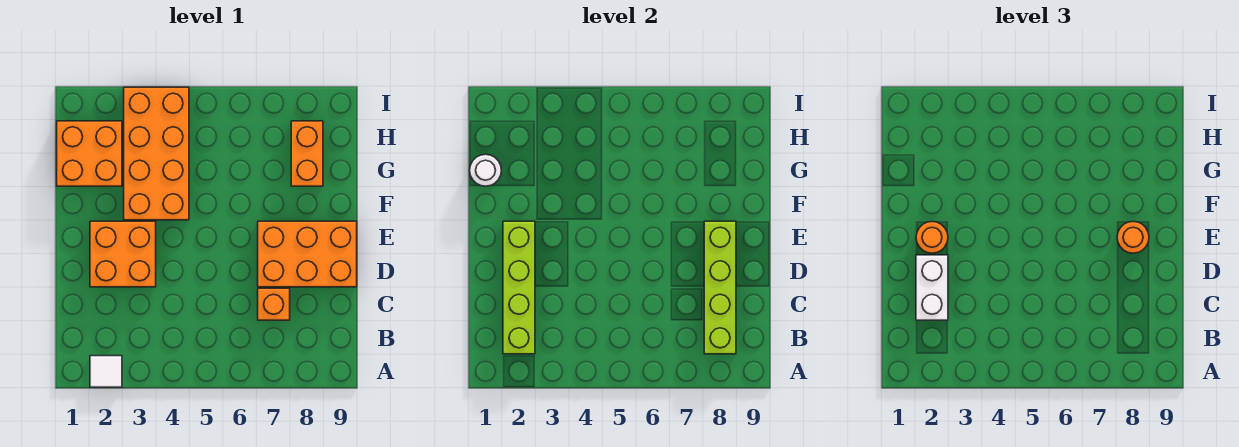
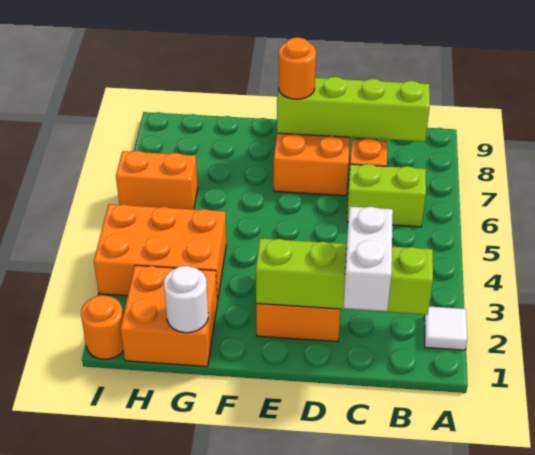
none -> lime 1x2 brick [347,164,426,227]
white 1x2 brick [916,255,948,320] -> white 1x2 brick turned to [343,206,393,311]
orange 1x1 round brick [916,222,948,253] -> orange 1x1 round brick moved to [81,295,124,359]
orange 2x4 brick [124,87,189,220] -> orange 2x3 brick [94,204,226,301]
orange 1x2 brick [291,121,323,186] -> orange 1x2 brick moved to [116,151,198,209]

